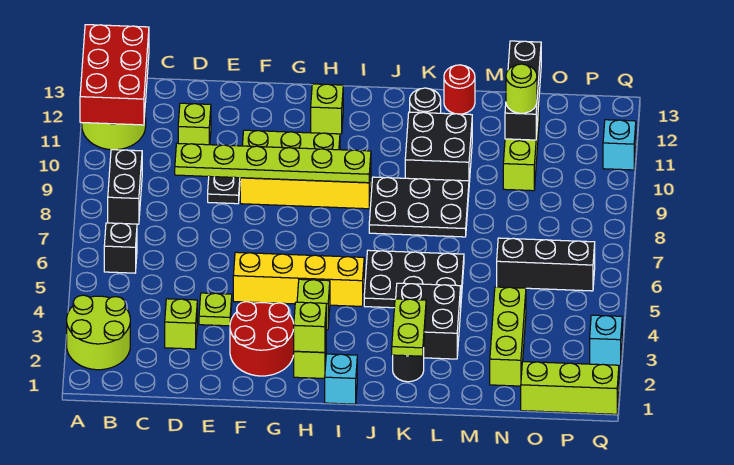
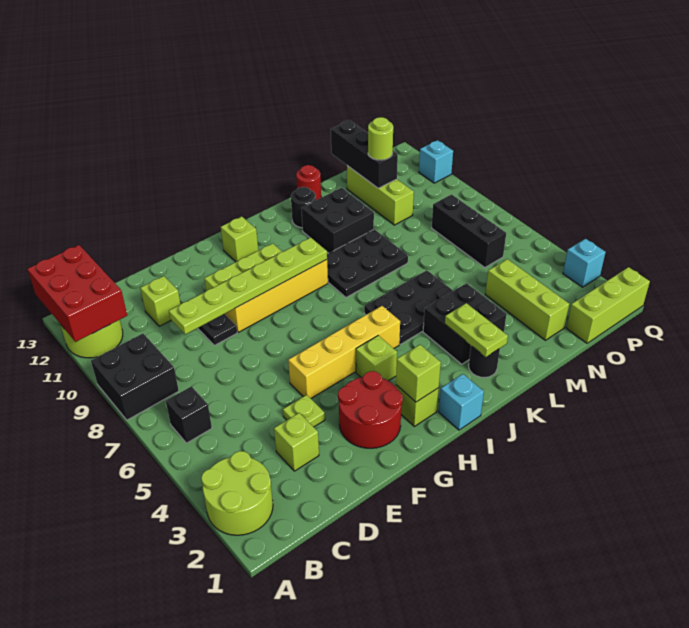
black 1x2 brick [108,150,142,224] -> black 2x2 brick [91,334,179,420]
black 1x3 brick [497,238,595,291] -> black 1x3 brick turned to [432,194,506,268]

